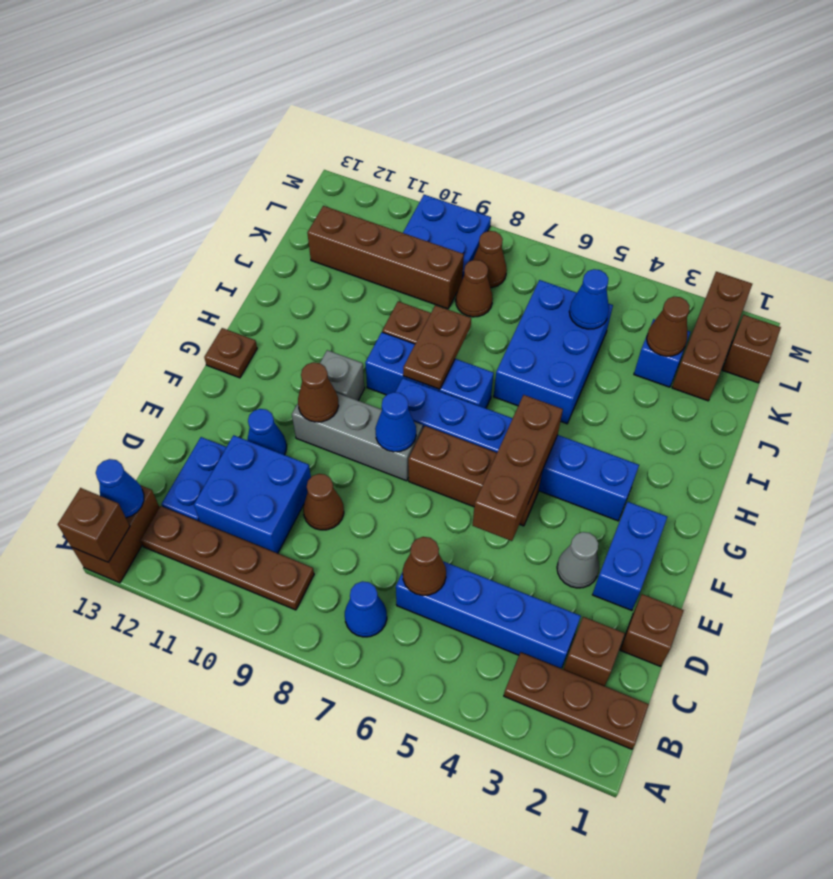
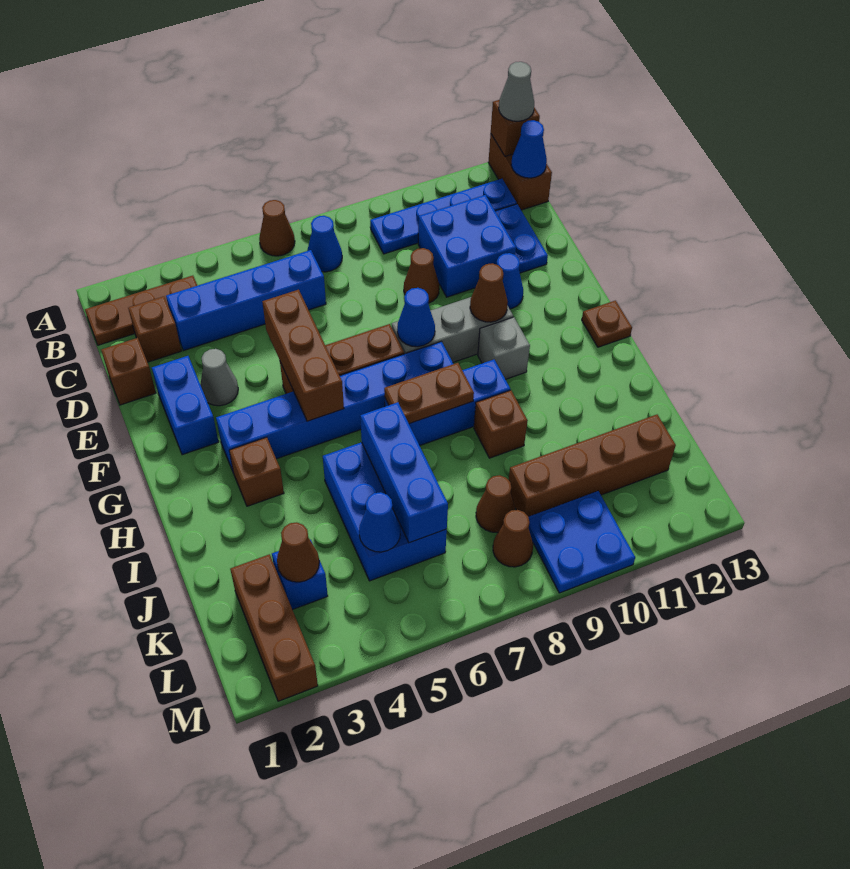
none -> grey 1x1 cone [499,62,534,121]
brown 1x4 plate [140,506,314,610] -> blue 1x4 plate [370,179,517,254]
brown 1x1 cone [403,537,446,596] -> brown 1x1 cone moved to [259,200,295,256]
brown 1x2 plate [403,305,471,389] -> brown 1x2 plate turned to [384,363,474,424]
none -> blue 1x3 brick [360,402,448,543]
brown 1x1 brick [722,315,781,383] -> brown 1x1 brick moved to [229,437,284,506]

